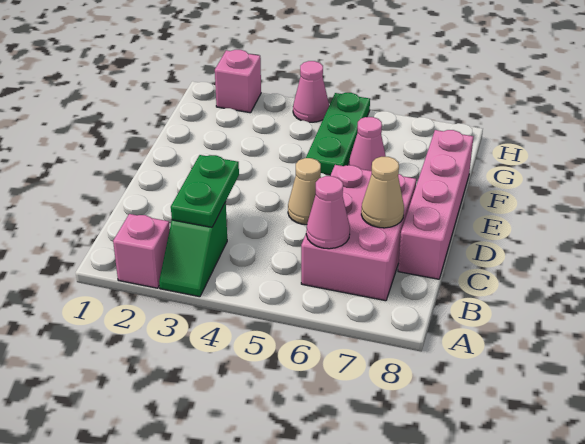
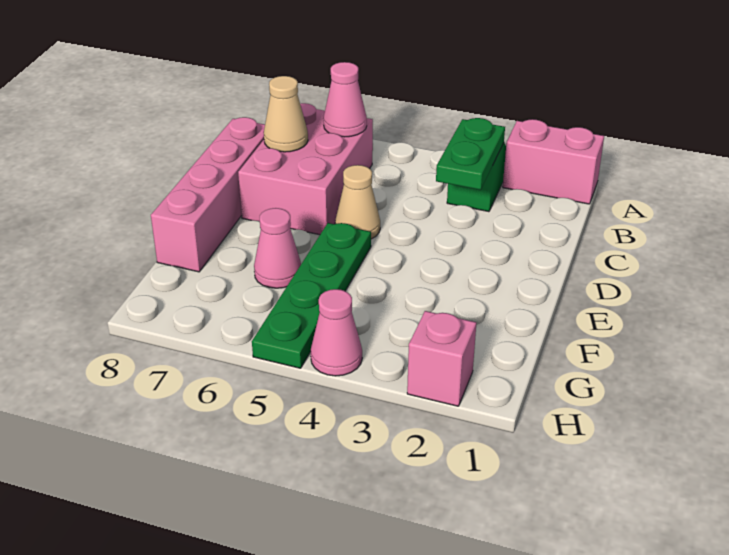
pink 1x1 brick [113,214,170,288] -> pink 1x2 brick [503,119,604,204]
green 1x3 plate [306,93,370,175] -> green 1x4 plate [252,223,371,368]

